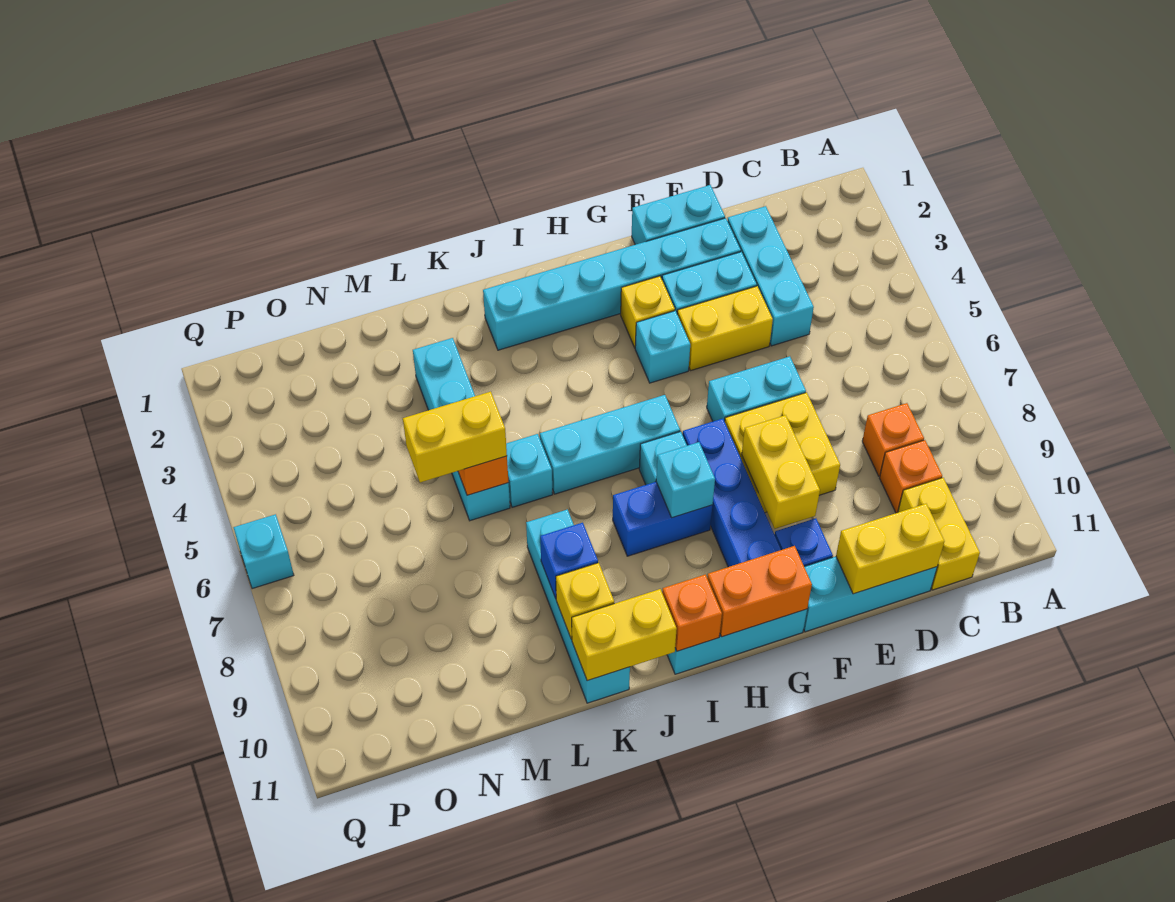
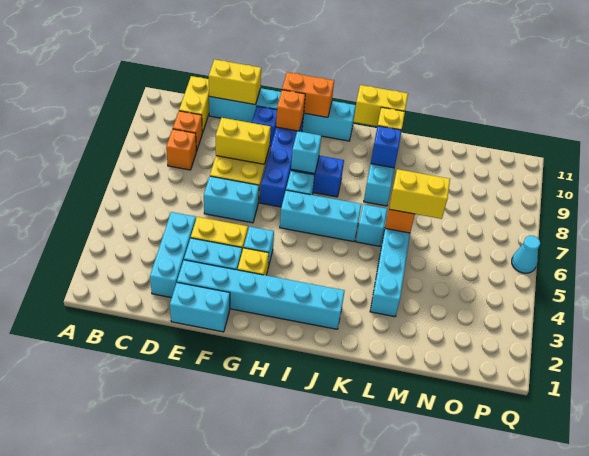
yellow 1x2 brick [742,415,820,529] -> yellow 1x2 brick turned to [216,118,271,164]
orange 1x1 brick [662,575,722,651] -> orange 1x1 brick moved to [276,90,305,131]
cyan 1x1 brick [234,514,294,589] -> cyan 1x1 cone [512,236,540,273]

